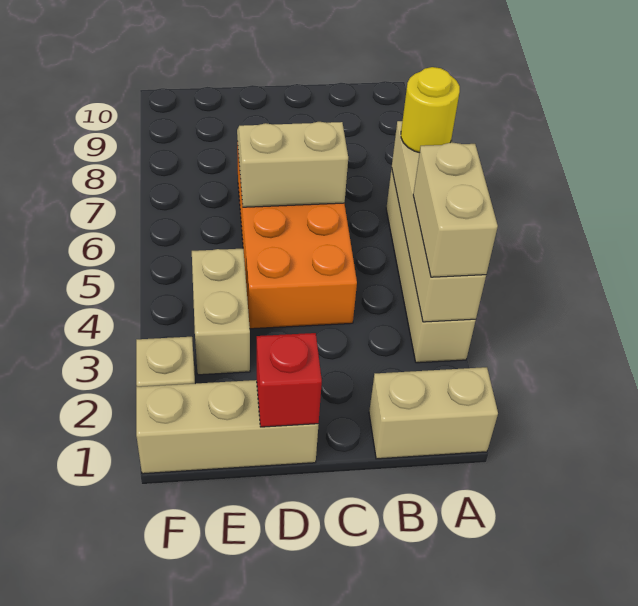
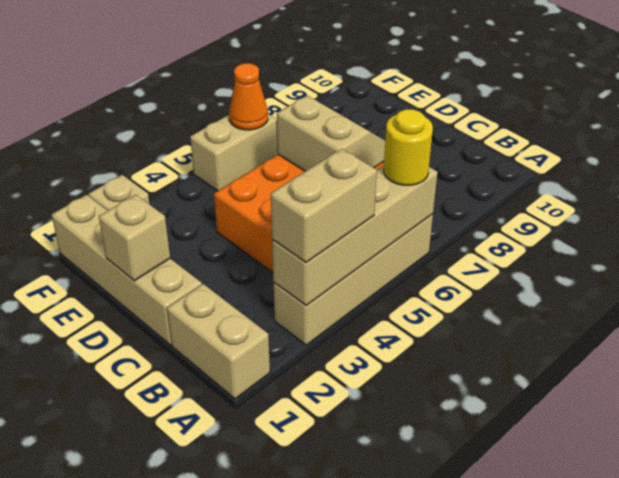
tan 1x3 brick [136,380,319,474] -> tan 1x4 brick [52,195,202,345]
red 1x1 brick [257,333,322,427] -> tan 1x1 brick [99,195,170,281]
tan 1x2 brick [192,249,250,375] -> tan 1x2 brick moved to [190,114,277,191]
none -> orange 1x1 cone [229,63,268,130]

